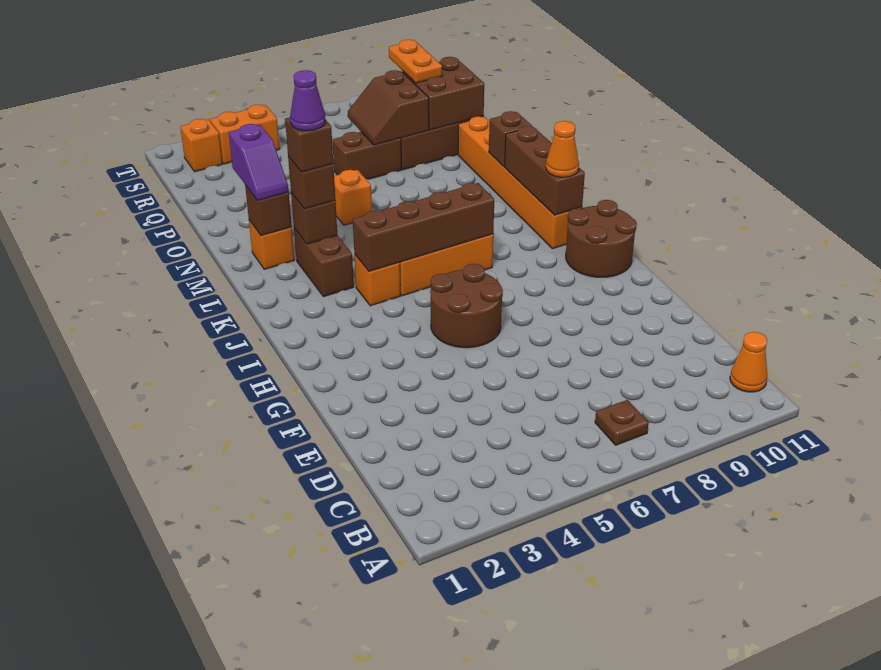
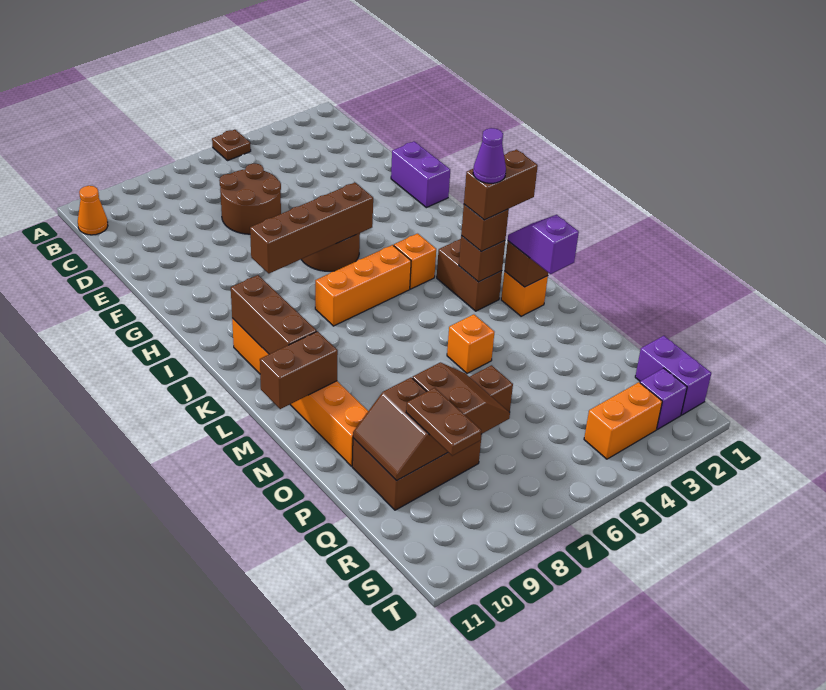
brown 1x1 plate [595,400,649,445] -> brown 1x1 plate moved to [212,130,251,160]
none -> purple 1x2 brick [391,141,450,208]
brown 2x2 round brick [566,200,637,277] -> brown 2x2 round brick moved to [219,164,281,234]
brown 1x4 brick [353,183,494,271] -> brown 1x4 brick moved to [250,183,373,273]
orange 1x1 cone [546,121,579,177] -> none
brown 1x1 brick [285,117,333,172] -> brown 1x2 brick [464,149,538,220]
brown 1x1 brick [489,111,532,167] -> brown 1x2 brick [260,331,338,409]
brown 2x2 brick [403,57,484,130] -> brown 2x2 slope [353,378,448,481]
orange 1x2 plate [389,40,442,83] -> brown 1x2 plate [406,388,481,456]
none -> purple 1x2 brick [635,336,711,415]
orange 1x1 brick [180,119,222,172] -> purple 1x1 brick [640,368,687,429]

